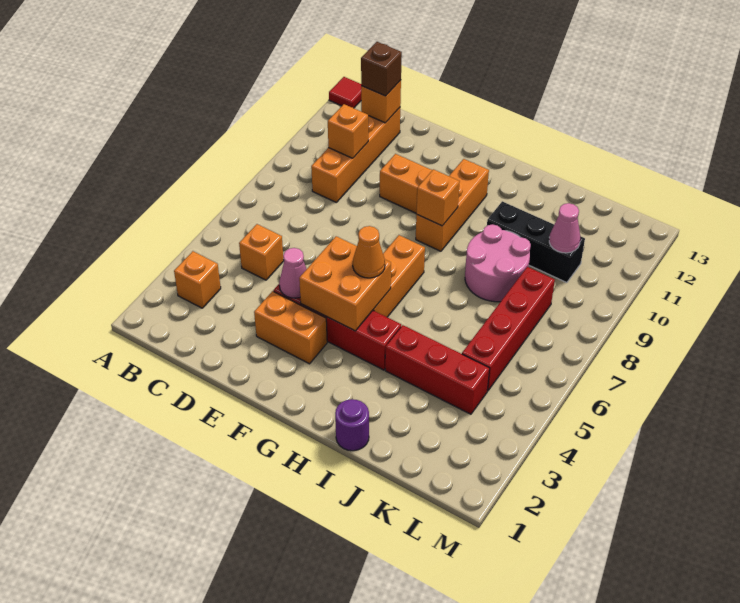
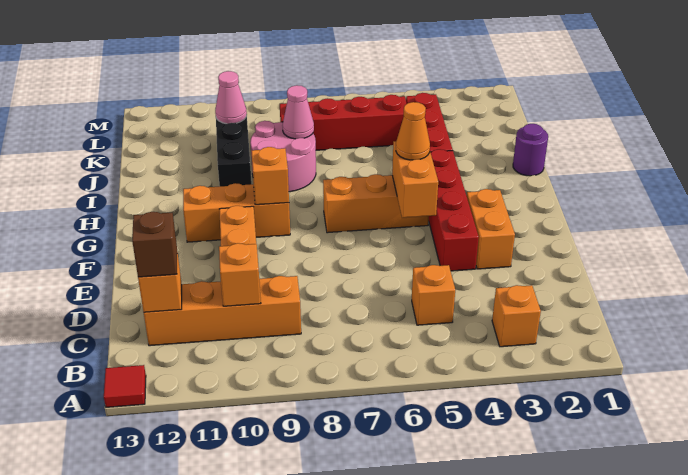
pink 1x1 cone [279,248,306,298] -> pink 1x1 cone moved to [283,85,314,139]
orange 2x2 brick [299,236,391,331] -> orange 1x2 brick [392,141,438,218]

